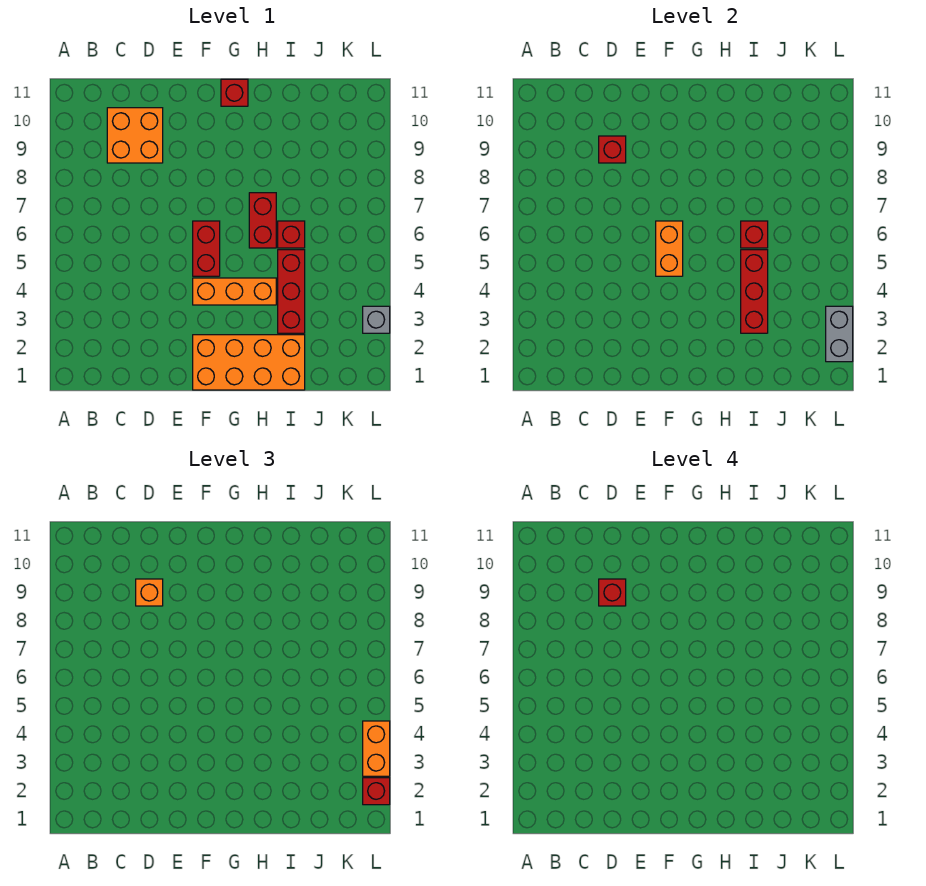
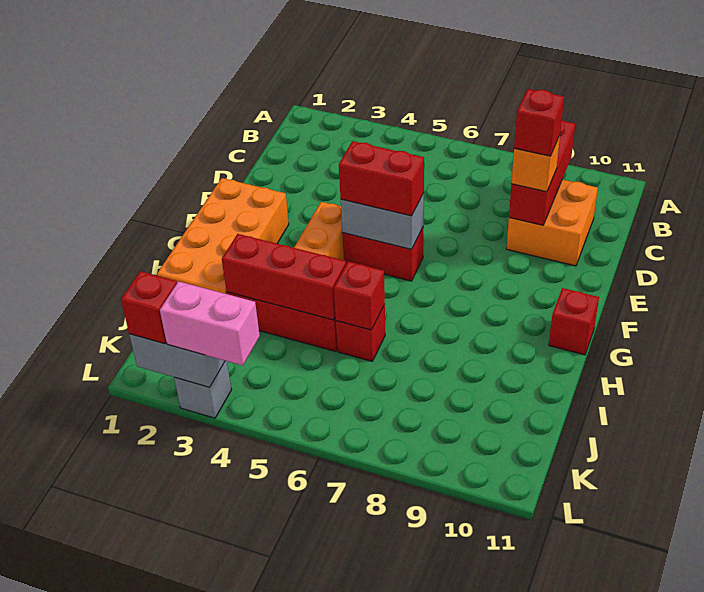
red 1x1 brick [599,136,626,163] -> red 1x3 brick [509,120,575,225]
orange 1x2 brick [656,221,683,276] -> grey 1x2 brick [341,193,424,249]
red 1x2 brick [249,193,276,248] -> red 1x2 brick moved to [339,141,424,216]
orange 1x2 brick [363,721,390,776] -> pink 1x2 brick [160,281,260,366]

